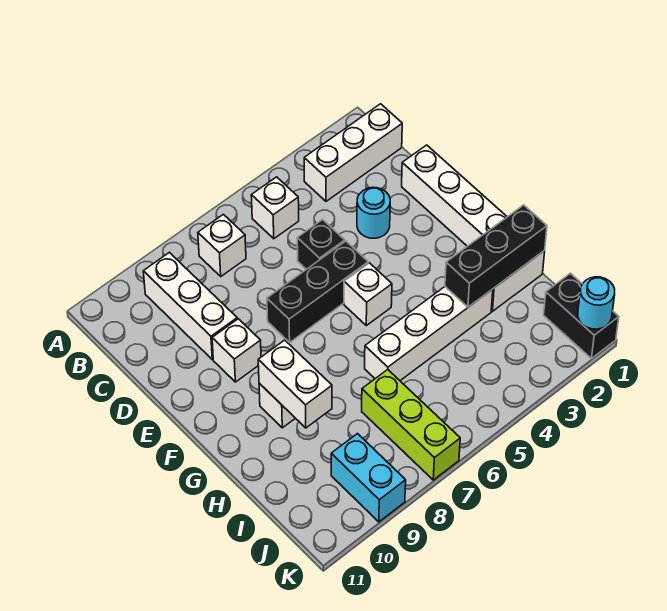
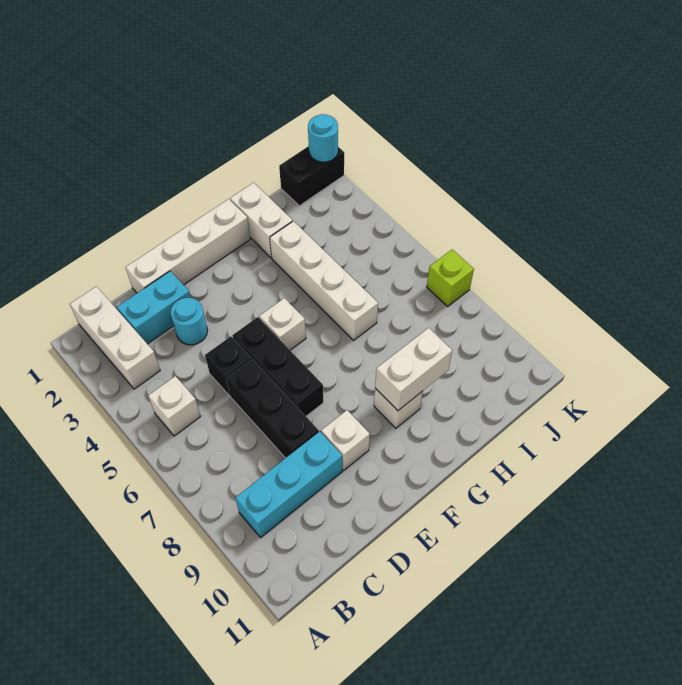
white 1x1 brick [198,214,246,276] -> none
white 1x3 brick [143,252,237,359] -> cyan 1x3 brick [235,432,342,537]
black 1x3 brick [445,205,547,307] -> black 1x3 brick moved to [226,359,319,458]
lime 1x3 brick [362,370,460,480] -> lime 1x1 brick [427,249,474,306]
cyan 1x2 brick [331,434,406,522] -> cyan 1x2 brick moved to [117,271,191,344]

